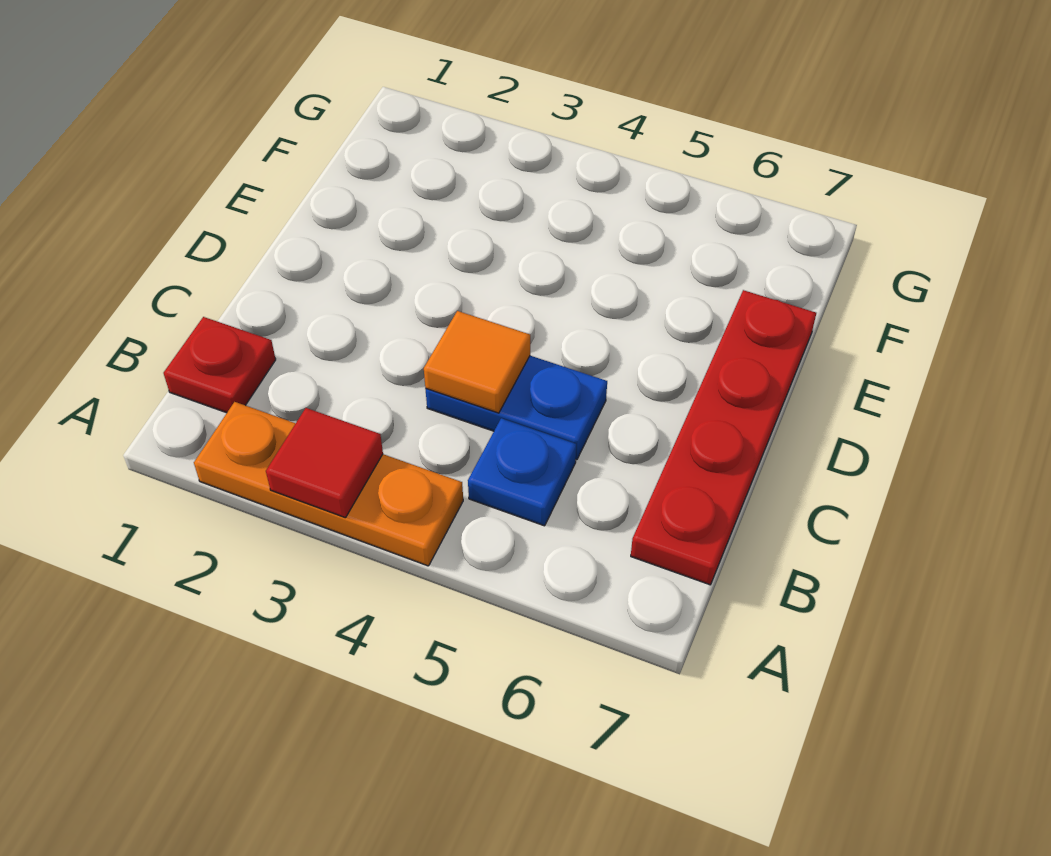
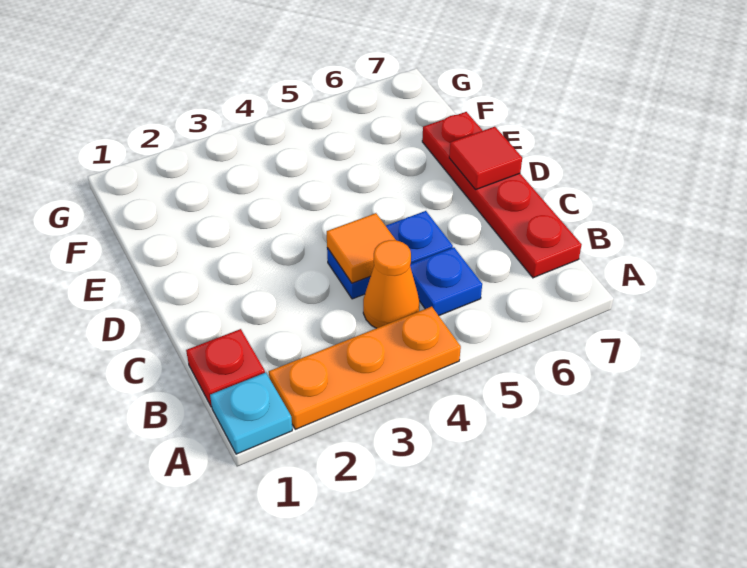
none -> cyan 1x1 plate [210,373,292,454]
red 1x1 tile [266,408,383,518] -> red 1x1 tile moved to [449,127,522,189]
none -> orange 1x1 cone [363,240,420,328]

